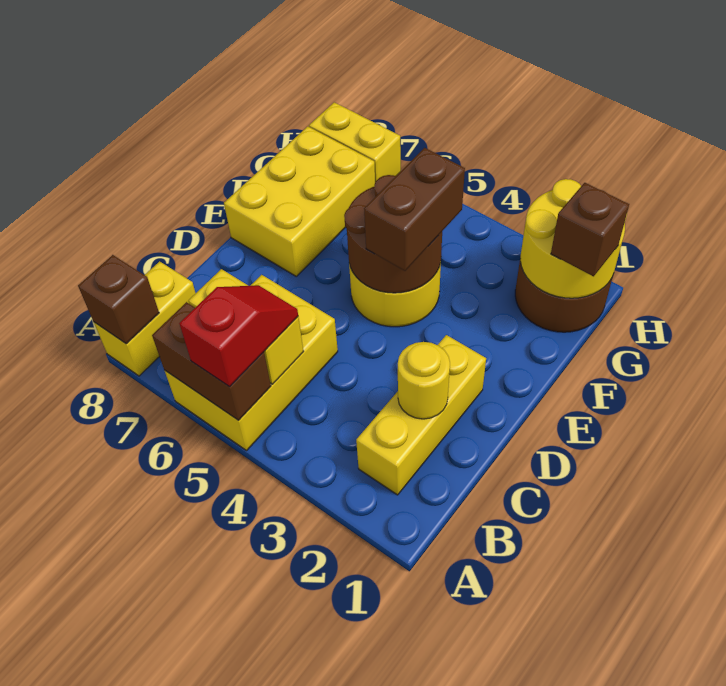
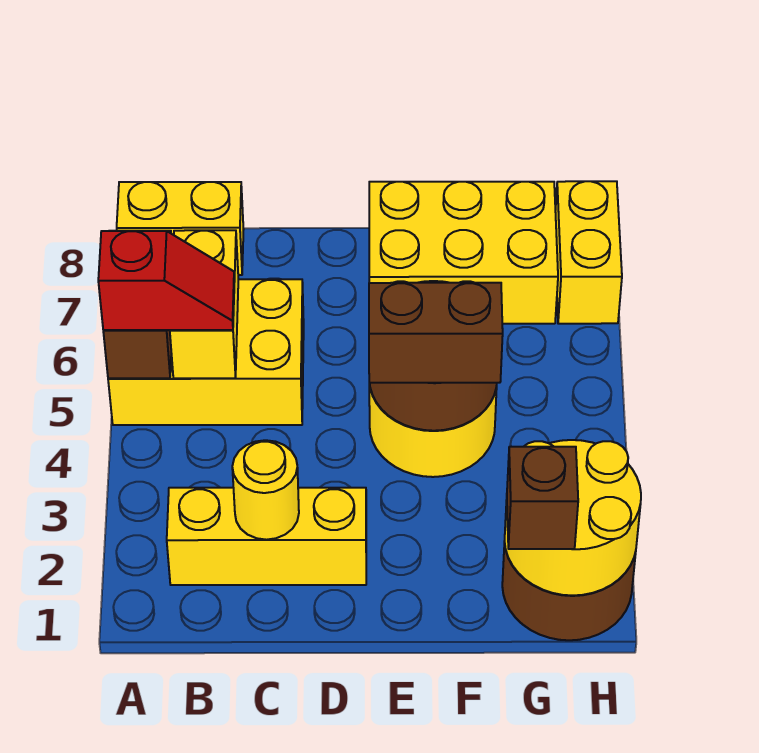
brown 1x1 brick [78,255,159,344] -> none

